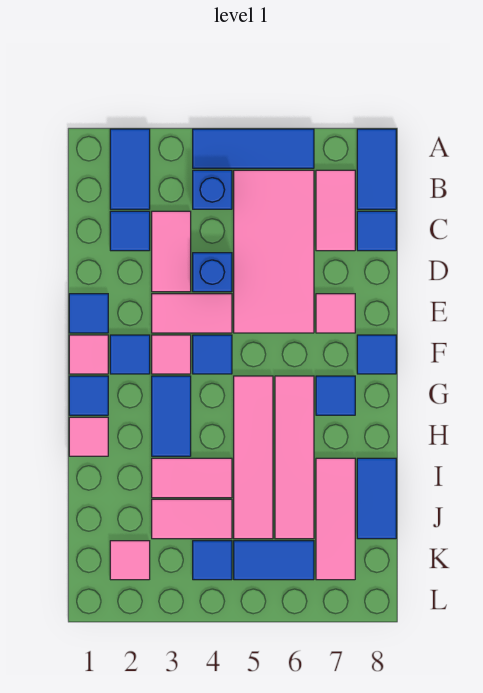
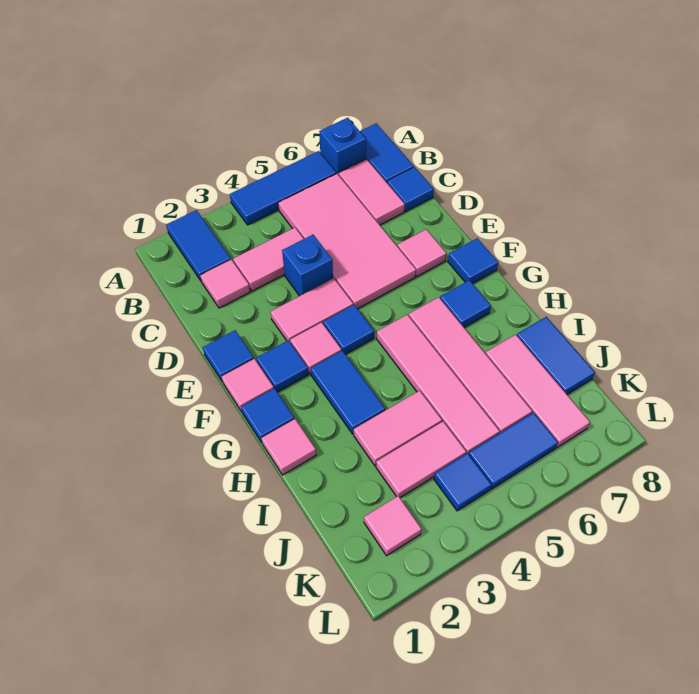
blue 1x1 brick [193,170,232,209] -> blue 1x1 brick moved to [319,118,366,175]
blue 1x1 tile [110,211,150,251] -> pink 1x1 tile [200,260,250,308]
pink 1x2 tile [152,211,191,292] -> pink 1x2 tile turned to [233,228,304,291]

